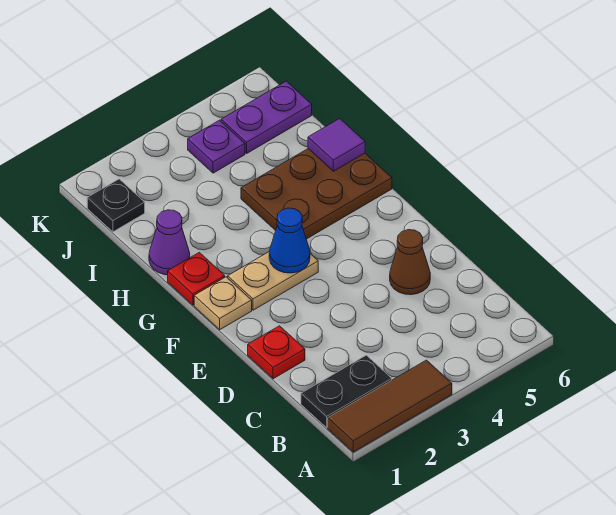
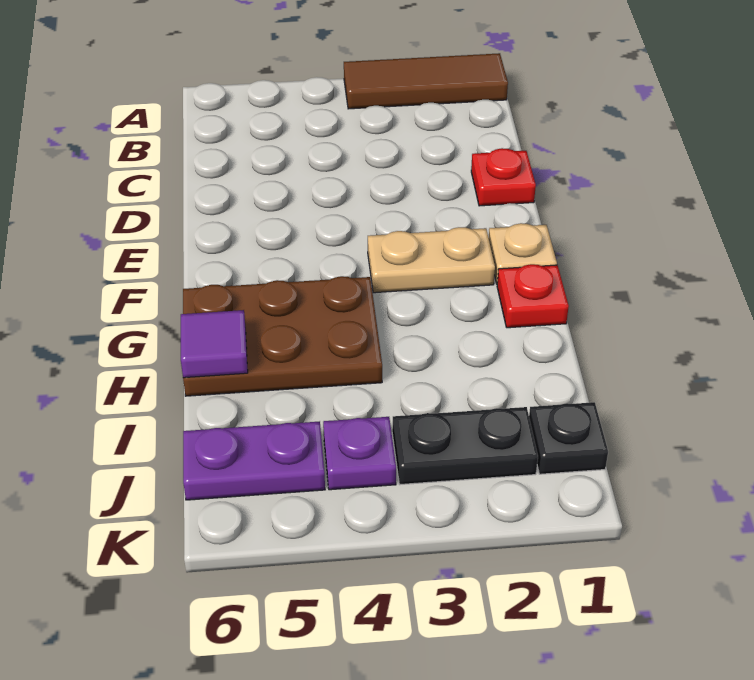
black 1x2 plate [301,355,392,428] -> black 1x2 plate moved to [392,407,538,484]
brown 1x1 cone [390,230,430,295] -> none
blue 1x1 cone [269,208,310,273] -> none
purple 1x1 cone [149,210,190,275] -> none

